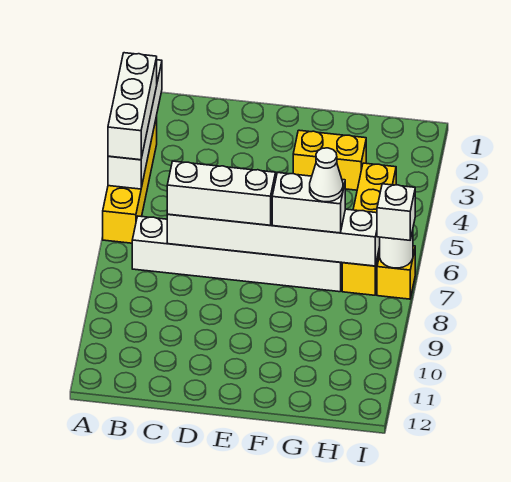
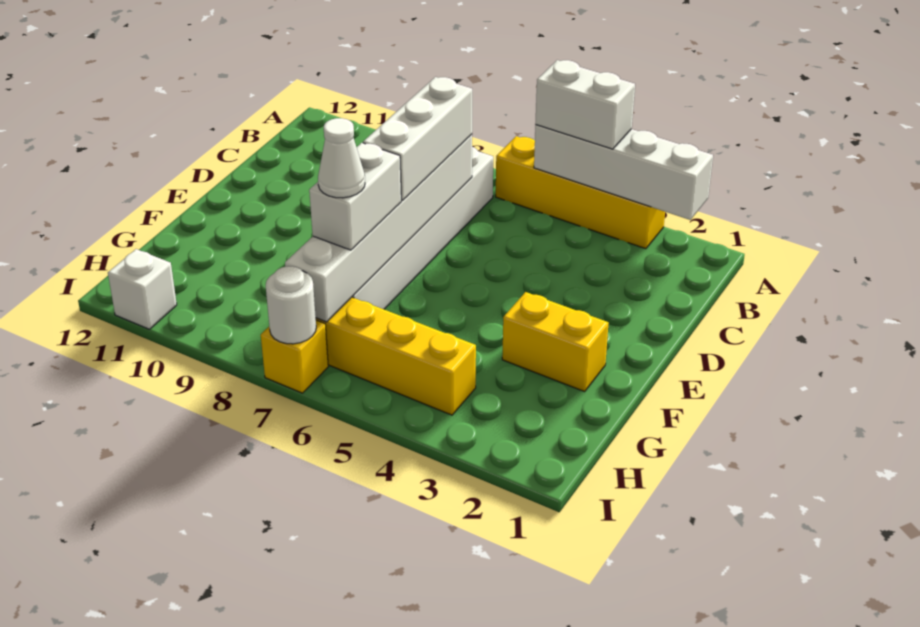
white 1x3 brick [108,53,157,160] -> white 1x2 brick [535,60,635,149]
yellow 1x2 brick [293,130,366,190] -> yellow 1x2 brick turned to [502,292,609,392]
white 1x1 brick [377,184,415,240] -> white 1x1 brick moved to [108,249,177,329]

